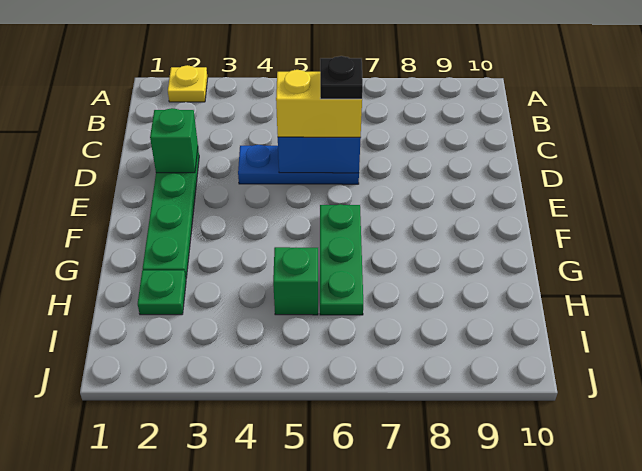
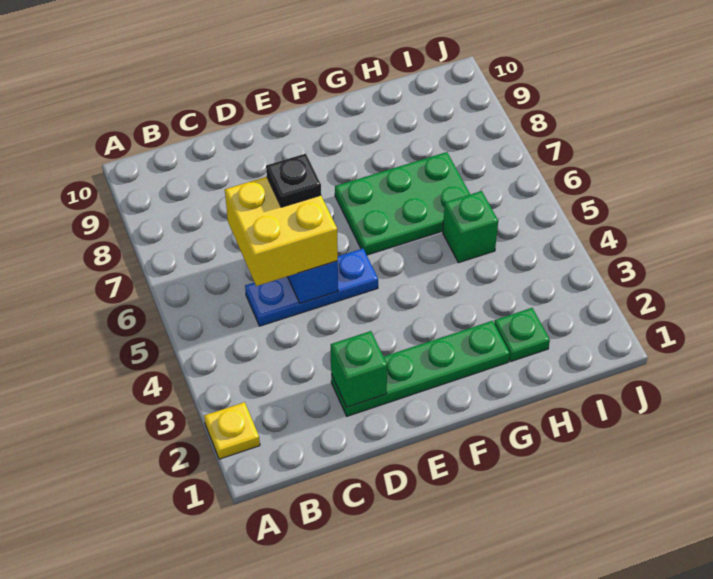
blue 1x3 plate [238,145,359,184] -> blue 1x3 plate turned to [245,249,378,326]
yellow 1x2 brick [276,70,362,137] -> yellow 2x2 brick [225,177,338,286]
green 1x3 plate [320,204,363,315] -> green 2x3 plate [335,152,470,255]

